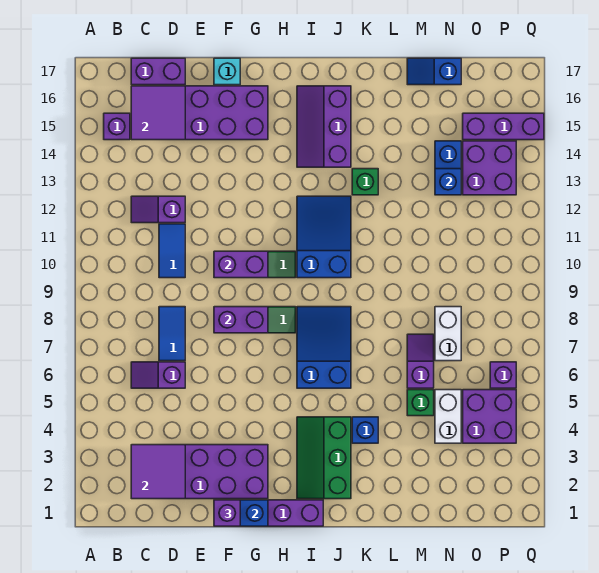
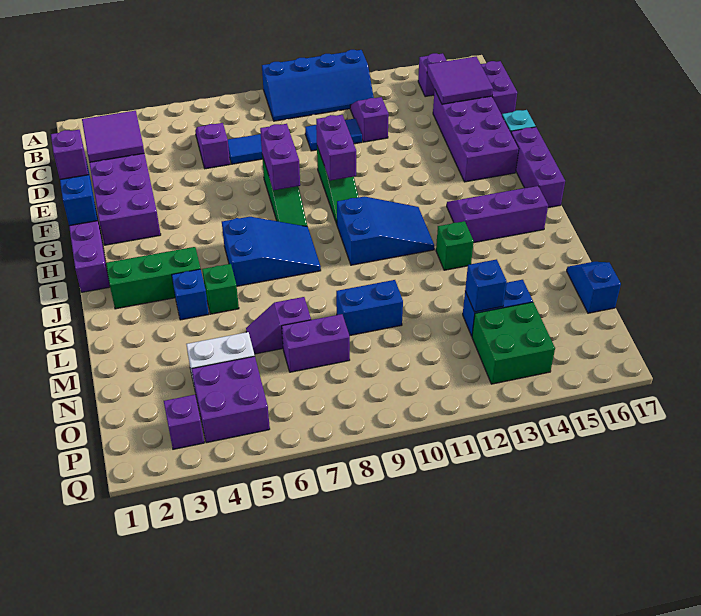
none -> blue 2x4 slope [262,50,374,121]
green 1x1 brick [407,390,434,416] -> green 1x1 brick moved to [202,264,239,314]
purple 1x2 slope [407,334,434,388] -> purple 1x2 slope turned to [246,297,311,354]
none -> blue 1x2 brick [336,280,403,336]
white 1x2 brick [435,307,461,361] -> purple 1x2 brick [282,314,350,372]
purple 2x2 brick [463,141,516,195] -> green 2x2 brick [472,302,555,384]
purple 1x3 brick [463,113,544,140] -> purple 1x3 brick moved to [511,127,565,208]
purple 1x1 brick [490,362,516,388] -> purple 1x1 brick moved to [164,395,204,449]

